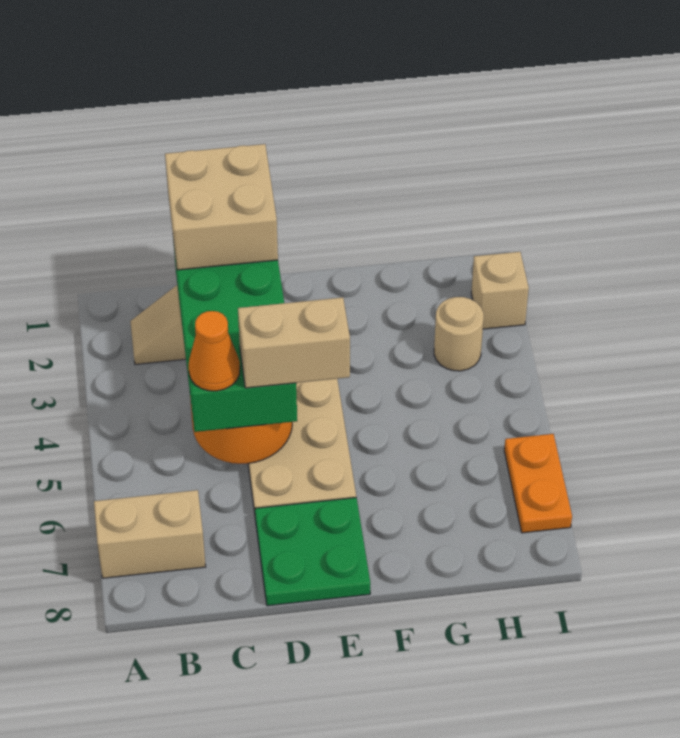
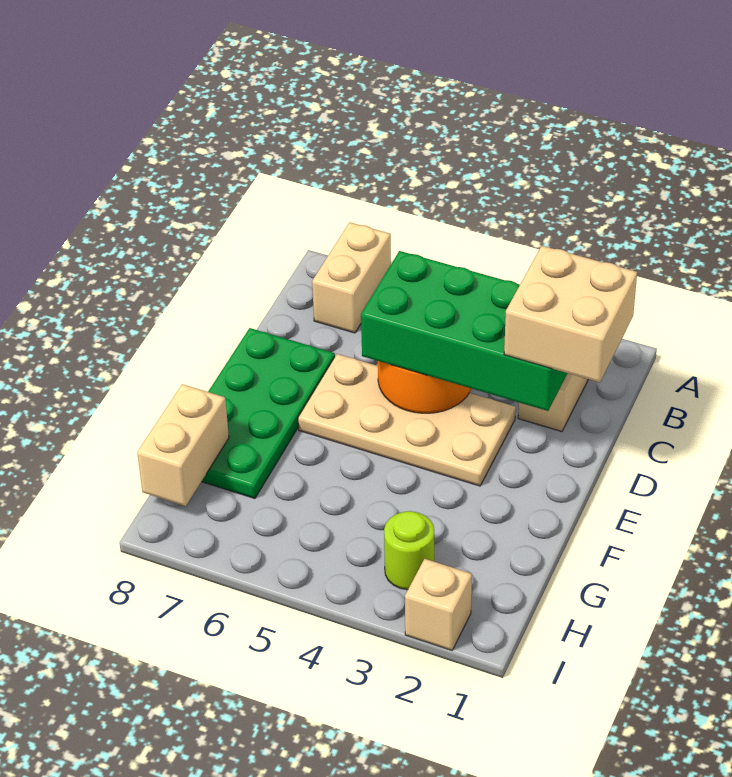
orange 1x1 cone [188,311,240,391] -> none
tan 1x2 brick [238,297,350,388] -> tan 1x2 brick moved to [137,384,229,506]
green 2x2 plate [255,498,370,606] -> green 2x4 plate [202,328,335,499]
tan 1x1 round brick [434,297,484,371] -> lime 1x1 round brick [384,511,434,590]
orange 1x2 plate [504,434,572,533] -> none

